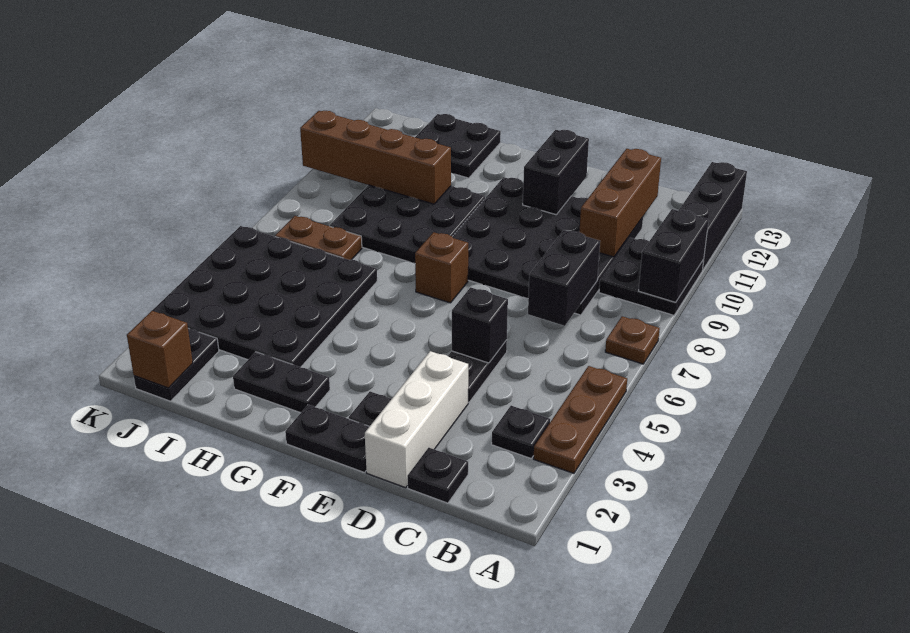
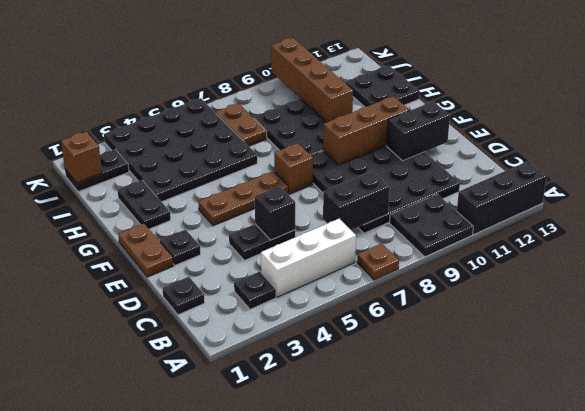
brown 1x3 plate [534,366,627,473] -> brown 1x3 plate moved to [198,171,288,226]
black 1x2 brick [639,209,709,302] -> none
brown 1x3 brick [579,149,661,257] -> brown 1x3 brick moved to [323,96,410,165]
white 1x3 brick [365,351,468,488] -> white 1x3 brick moved to [261,219,356,297]
black 1x2 plate [285,405,370,473] -> brown 1x2 plate [118,223,173,277]

